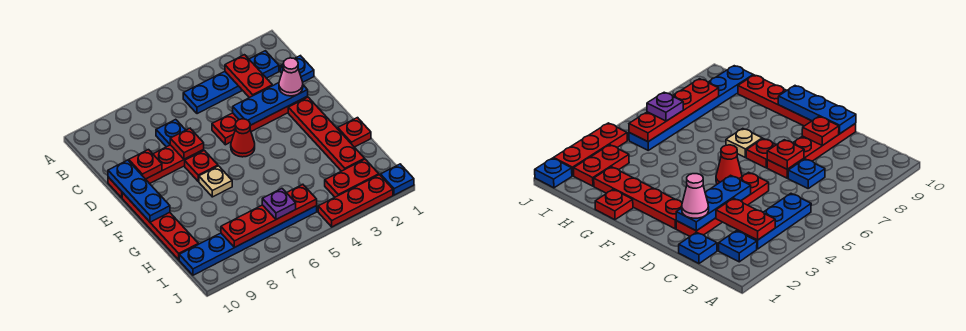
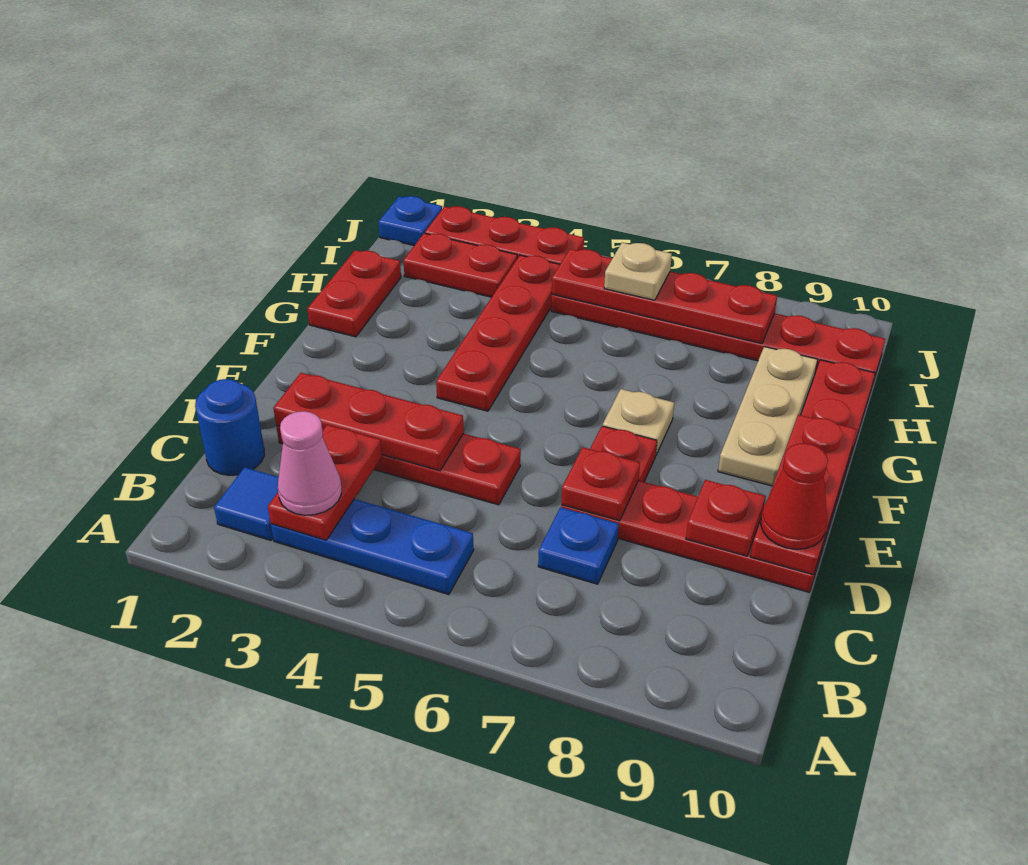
blue 1x1 plate [249,51,279,78] -> blue 1x1 tile [214,467,279,540]
blue 1x1 plate [281,56,314,82] -> blue 1x1 round brick [195,379,264,475]
blue 1x3 plate [233,83,308,125] -> red 1x3 plate [273,373,464,471]
pink 1x1 cone [279,58,303,96] -> pink 1x1 cone moved to [278,411,341,515]
blue 1x3 plate [108,160,170,222] -> red 1x3 plate [751,415,857,575]
red 1x4 plate [288,97,364,171] -> red 1x4 plate moved to [436,255,560,411]
red 1x1 cone [231,119,255,157] -> red 1x1 cone moved to [761,443,828,549]
none -> tan 1x3 plate [718,347,818,486]
red 1x1 plate [338,118,371,147] -> red 1x2 plate [307,250,401,337]
blue 1x6 plate [179,206,317,275] -> red 1x6 plate [551,294,885,382]
purple 1x1 plate [262,189,296,219] -> tan 1x1 plate [604,243,672,300]

